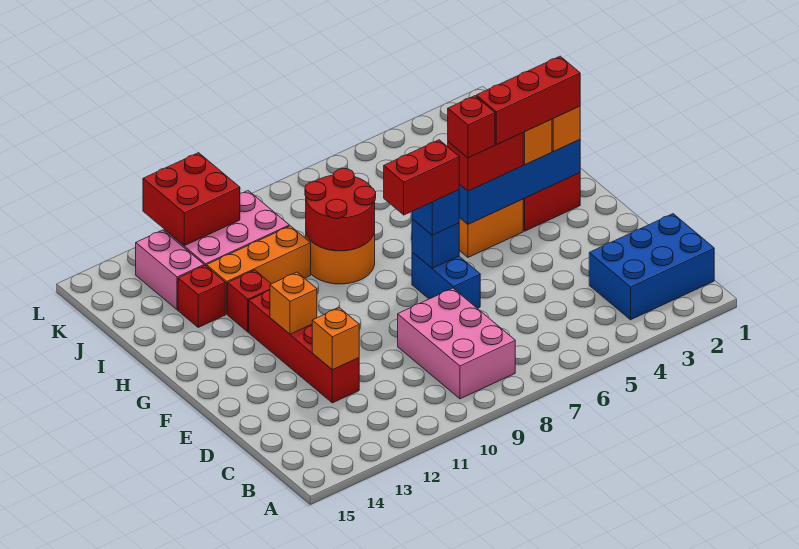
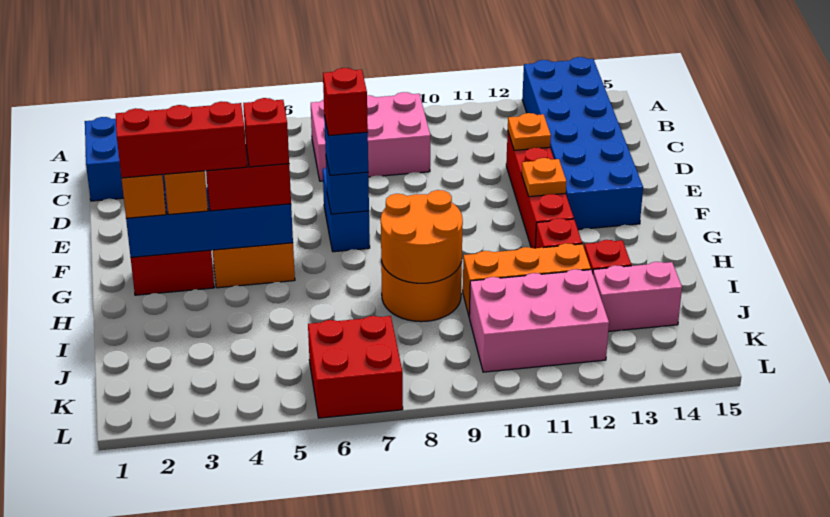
none -> blue 2x6 brick [522,57,643,229]
pink 2x3 brick [398,288,515,399] -> pink 2x3 brick turned to [311,92,430,181]
orange 1x1 brick [312,308,359,370] -> orange 1x1 plate [508,113,551,150]
red 1x2 brick [384,140,459,215] -> red 1x1 brick [323,68,368,136]
orange 1x1 brick [270,272,317,334] -> orange 1x1 plate [522,158,566,197]
red 2x2 round brick [305,168,376,251] -> orange 2x2 round brick [381,190,463,283]
pink 1x2 brick [136,230,204,310] -> pink 1x2 brick turned to [593,262,682,332]
red 2x2 brick [143,153,240,246] -> red 2x2 brick moved to [308,316,403,418]

